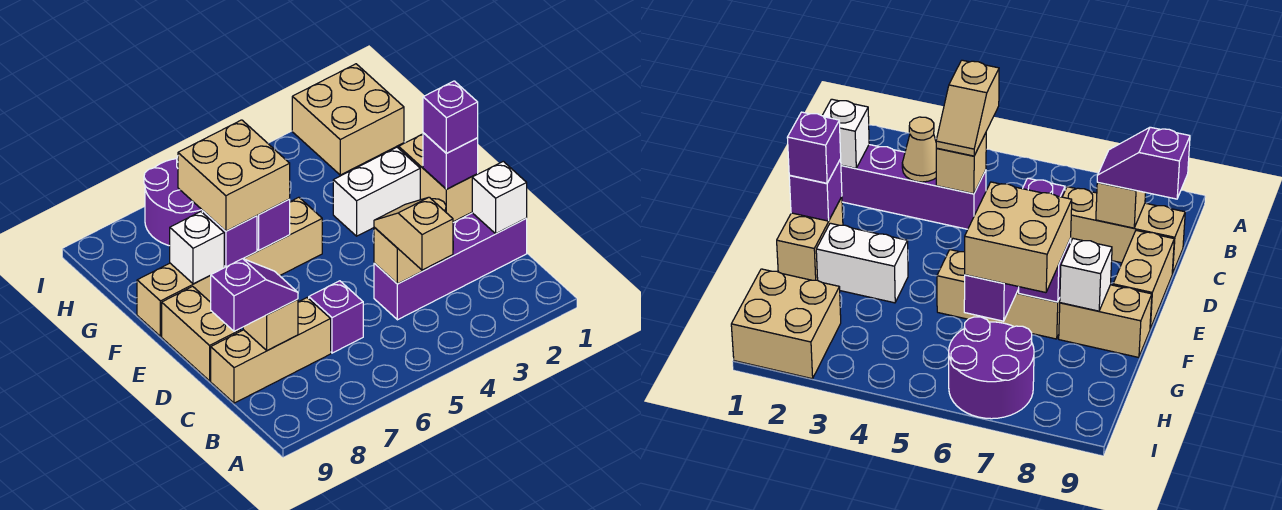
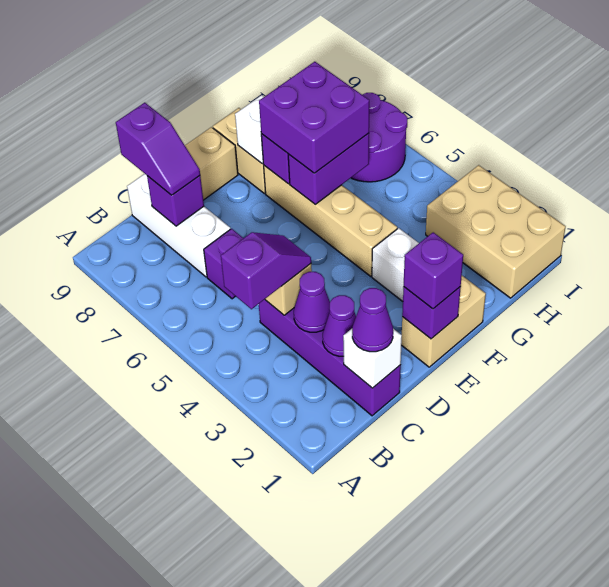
tan 1x2 slope [374,197,453,270] -> purple 1x2 slope [221,232,311,309]
none -> purple 1x1 cone [352,288,393,352]
none -> purple 1x1 cone [323,295,356,356]
tan 1x1 cone [902,117,937,182] -> purple 1x1 cone [294,272,330,332]
tan 1x3 brick [211,298,331,403] -> white 1x3 brick [127,174,230,277]
tan 1x1 brick [243,299,298,351] -> purple 1x1 brick [147,176,204,226]
tan 1x3 brick [224,197,322,276] -> tan 1x4 brick [264,166,397,276]
tan 2x2 brick [178,120,290,231] -> purple 2x2 brick [259,62,369,173]
tan 2x2 brick [292,64,404,175] -> tan 2x3 brick [426,165,566,298]

